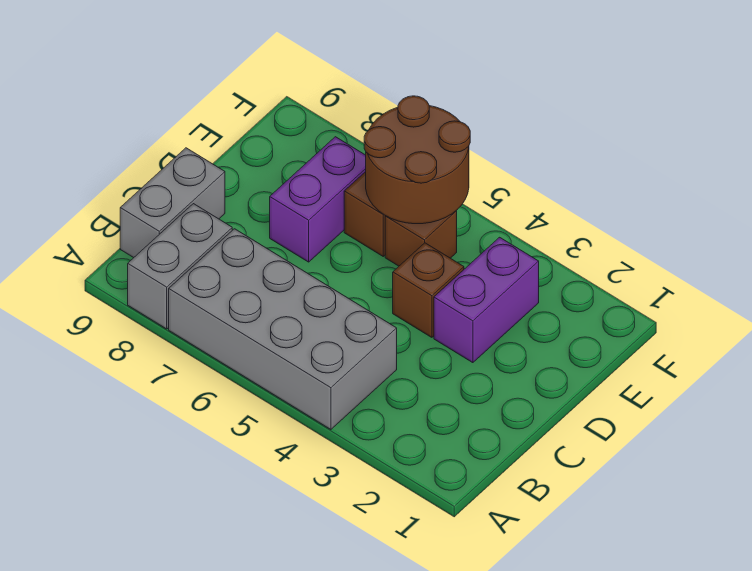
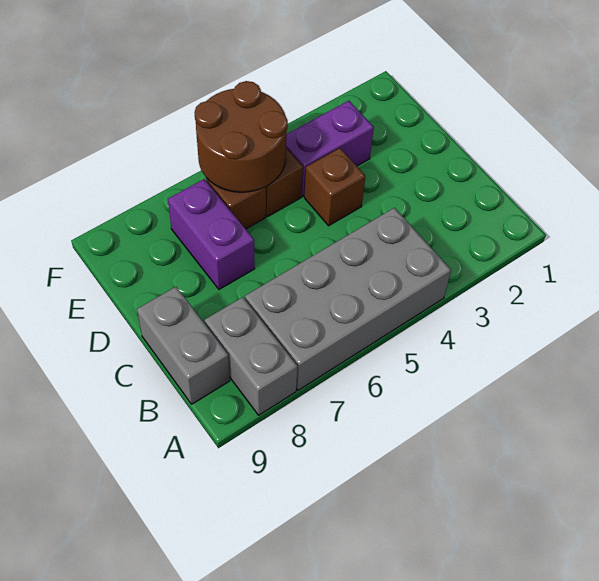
purple 1x2 brick [434,237,539,363] -> purple 1x2 brick turned to [286,101,374,196]

